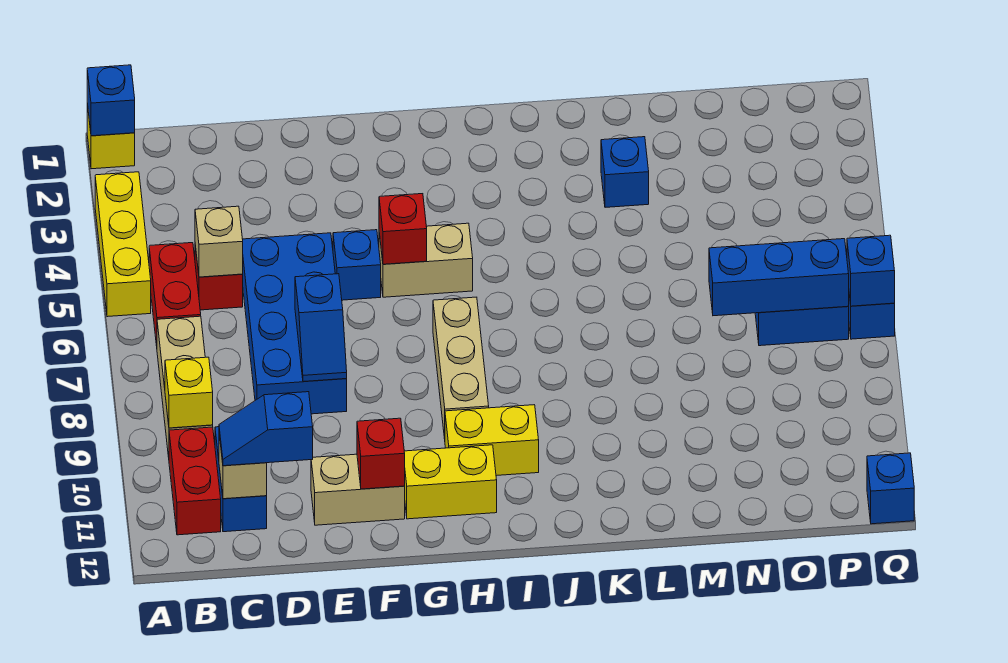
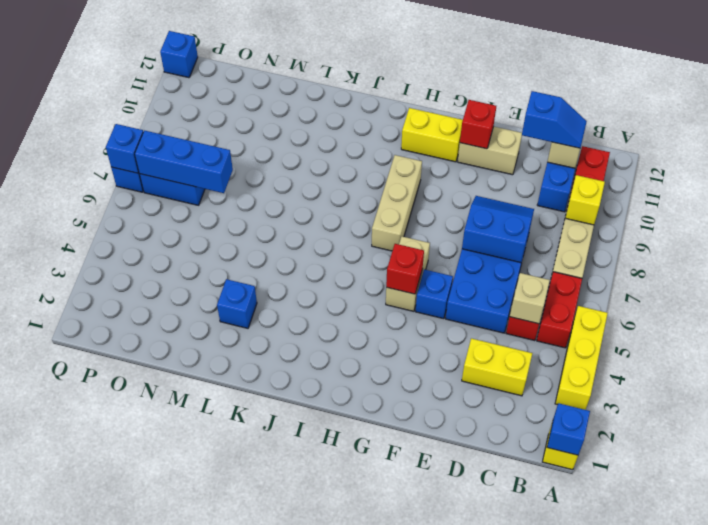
blue 1x2 slope [295,274,347,382] -> blue 2x2 slope [462,196,534,263]
tan 1x2 brick [379,223,473,297] -> tan 1x2 brick turned to [386,237,430,311]
yellow 1x2 brick [445,405,539,476] -> yellow 1x2 brick moved to [462,338,532,396]

